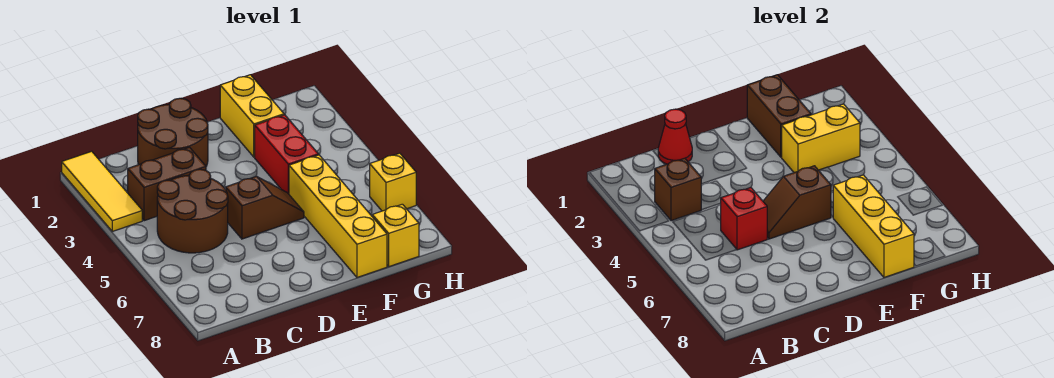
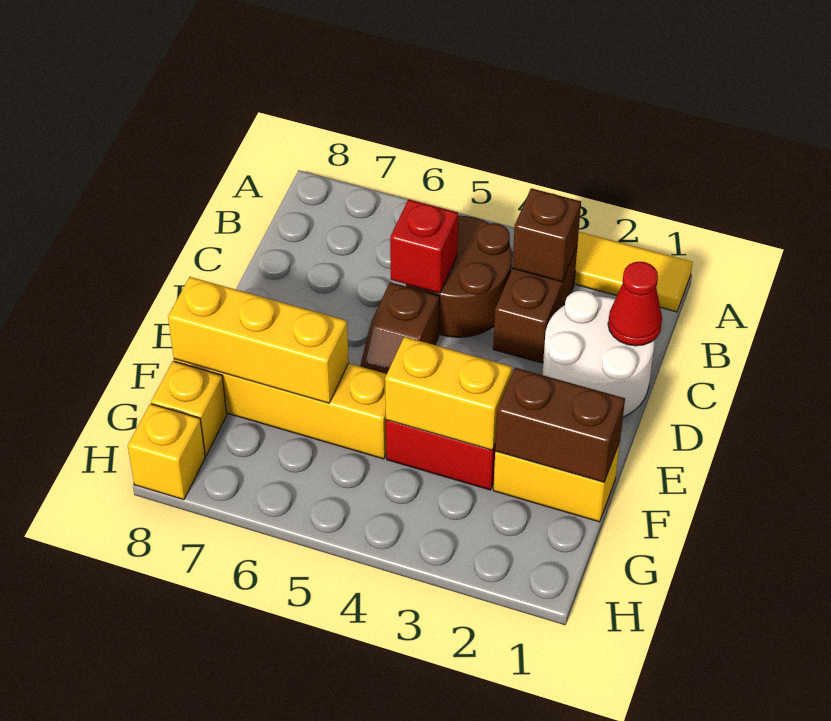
brown 2x2 round brick [138,98,208,166] -> white 2x2 round brick [542,291,655,417]
brown 1x2 slope [763,166,831,239] -> none
yellow 1x2 brick [782,104,860,173] -> yellow 1x2 brick turned to [385,337,512,450]
yellow 1x1 brick [370,153,416,211] -> yellow 1x1 brick moved to [128,404,205,500]

